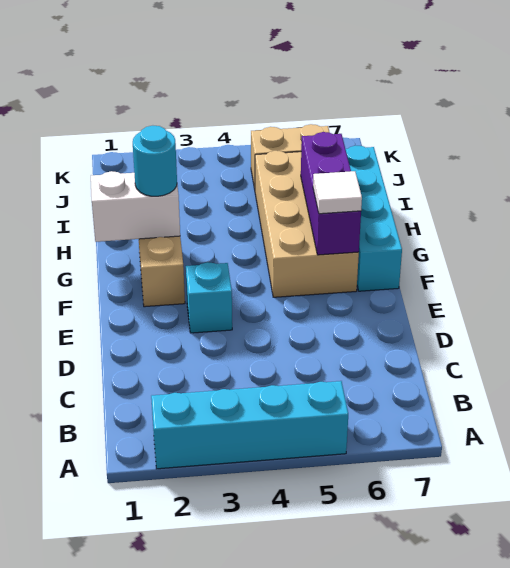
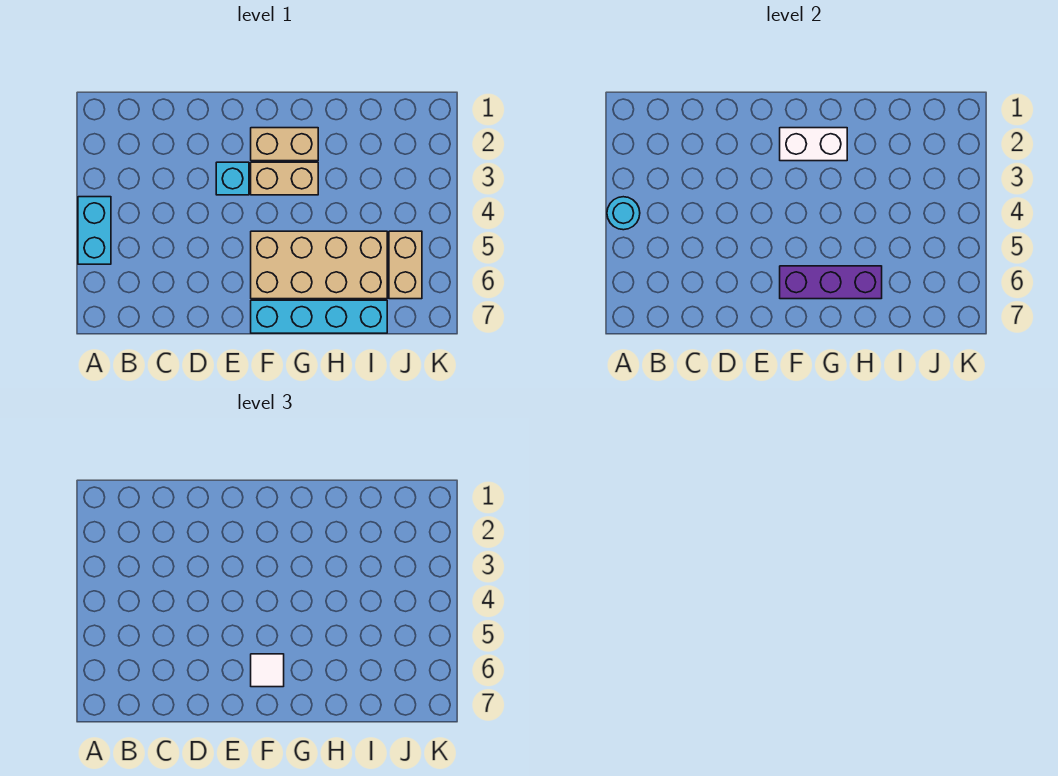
cyan 1x4 brick [151,381,348,469] -> cyan 1x2 brick [78,197,111,264]
none -> tan 1x2 brick [251,162,318,195]
white 1x2 brick [91,171,180,242] -> white 1x2 brick turned to [780,128,847,161]
cyan 1x1 round brick [133,126,177,196] -> cyan 1x1 round brick moved to [607,197,640,230]

